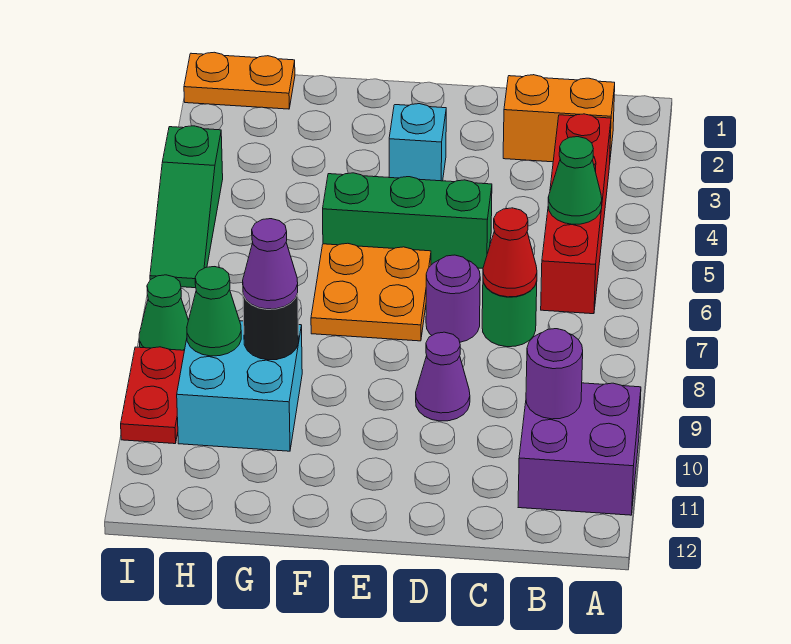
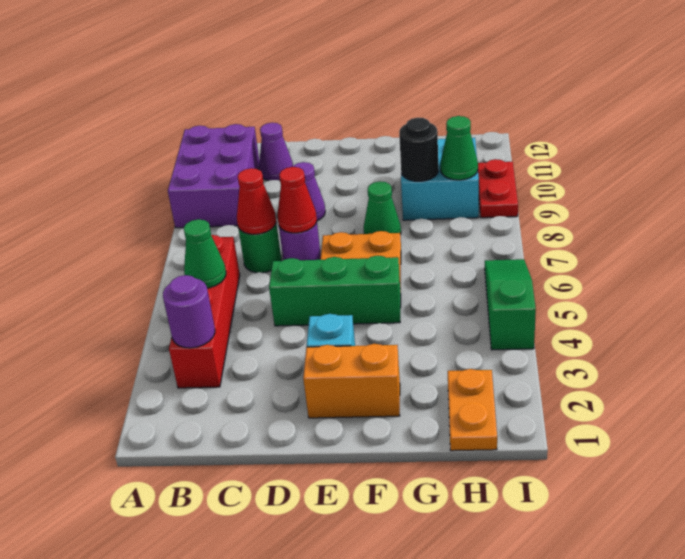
purple 2x2 brick [518,383,641,515] -> purple 2x3 brick [168,124,259,228]
orange 1x2 brick [503,75,615,162] -> orange 1x2 brick moved to [303,344,400,418]
purple 1x1 round brick [526,329,583,419] -> purple 1x1 round brick moved to [163,275,215,348]
none -> red 1x1 cone [277,167,317,233]
purple 1x1 cone [243,219,298,309] -> purple 1x1 cone moved to [259,123,293,181]
orange 1x2 plate [184,52,295,109] -> orange 1x2 plate turned to [448,369,497,451]
green 1x1 cone [139,275,188,350] -> green 1x1 cone moved to [364,181,401,234]

